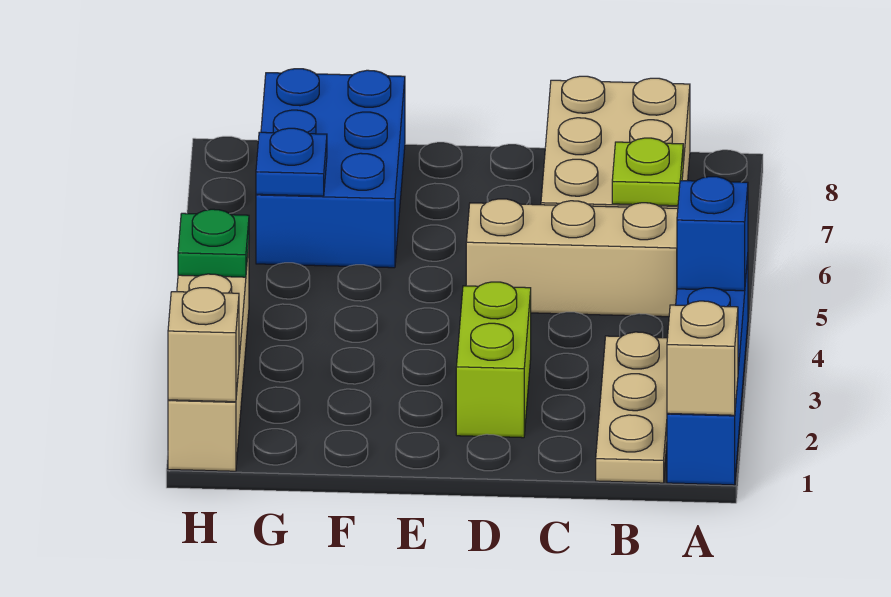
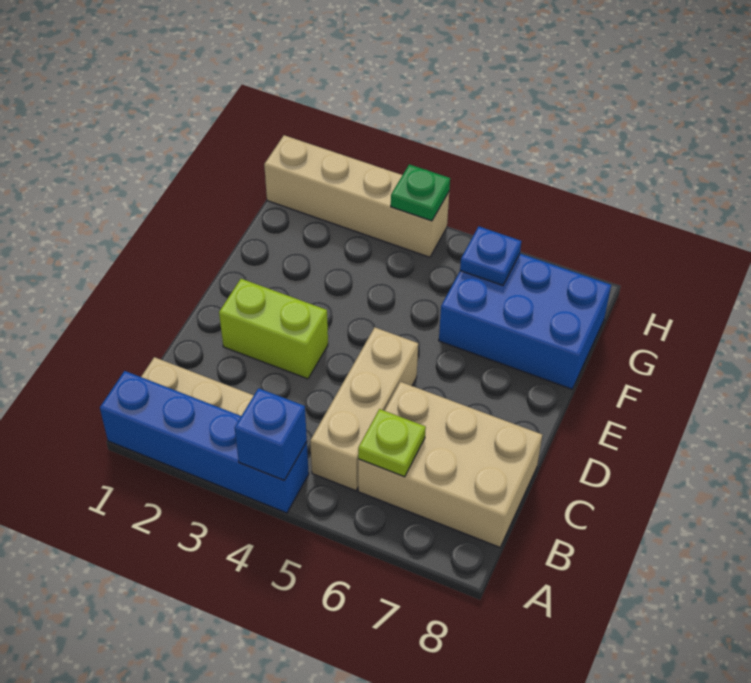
tan 1x1 brick [667,301,738,415] -> none
tan 1x1 brick [168,288,239,402] -> none

